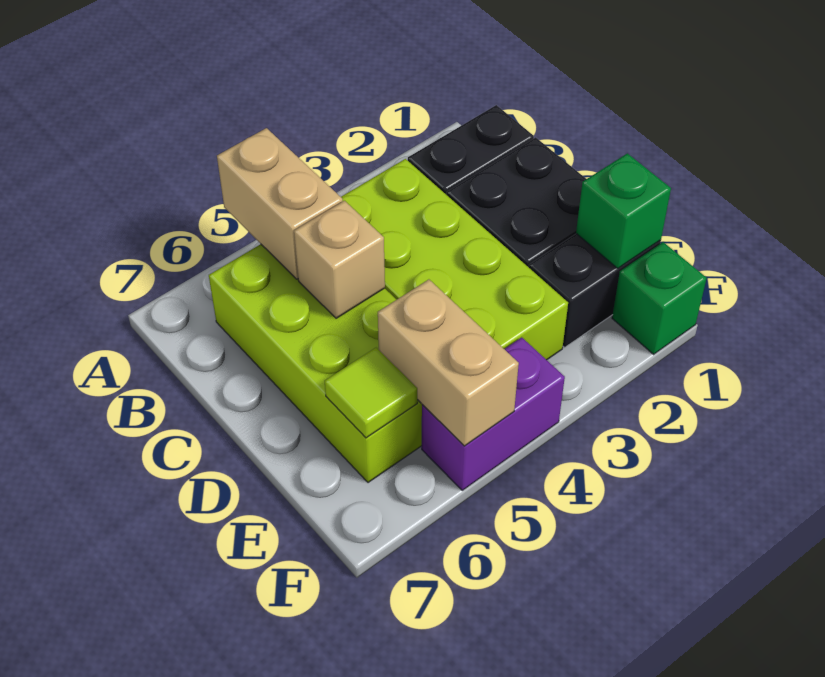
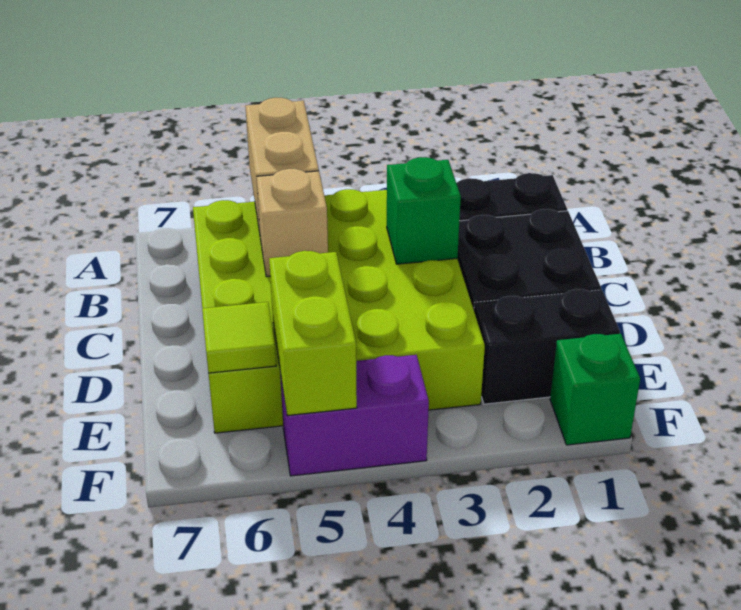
green 1x1 brick [576,153,671,268] -> green 1x1 brick moved to [387,157,461,264]
tan 1x2 brick [378,279,519,446] -> lime 1x2 brick [269,251,357,416]

